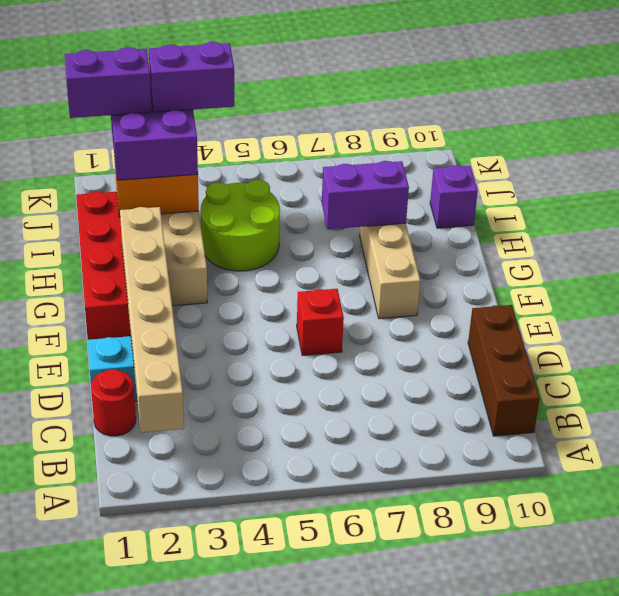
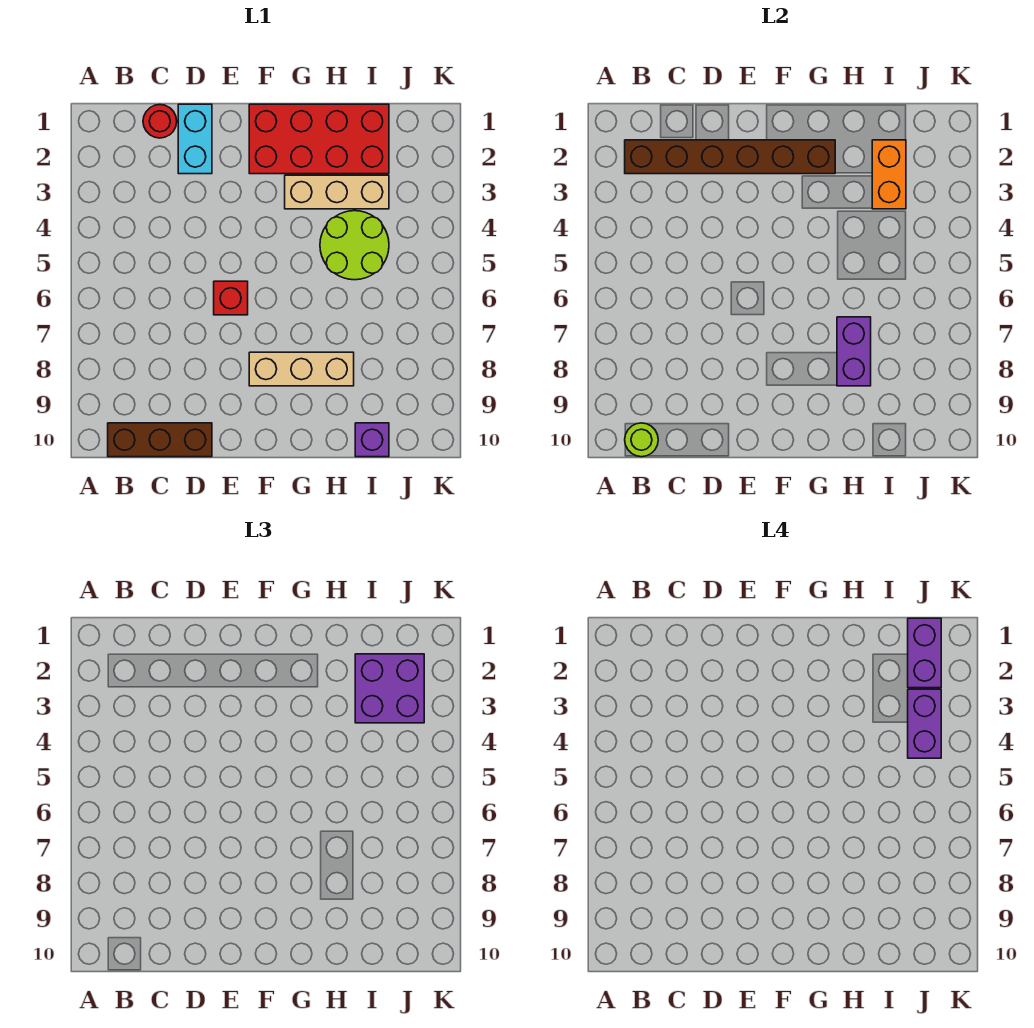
tan 1x6 brick [120,207,184,433] -> brown 1x6 brick [625,140,835,174]
none -> lime 1x1 round brick [625,423,658,457]

